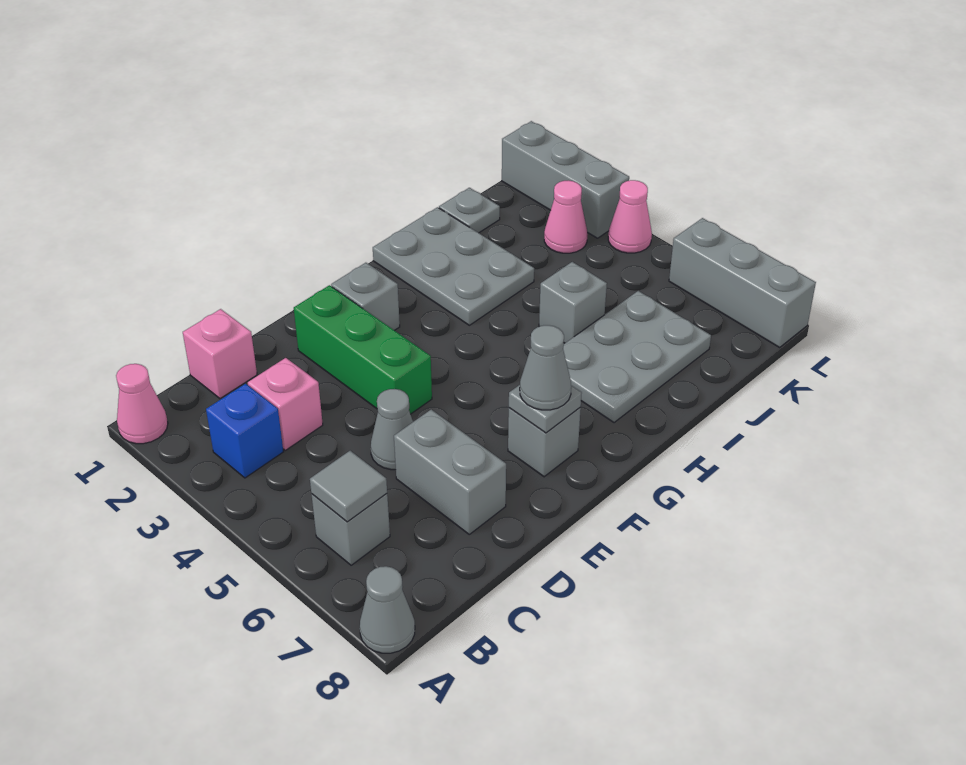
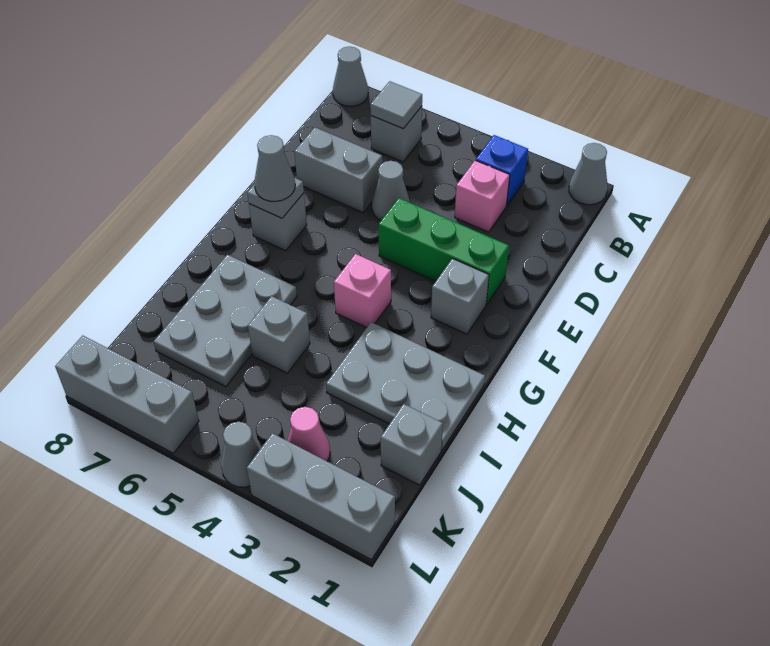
pink 1x1 cone [116,364,168,444] -> grey 1x1 cone [569,143,608,205]
pink 1x1 brick [183,309,257,399] -> pink 1x1 brick moved to [334,254,391,328]
grey 1x1 plate [439,188,500,233] -> grey 1x1 brick [381,404,443,485]
pink 1x1 cone [608,180,652,253] -> grey 1x1 cone [221,422,260,487]

